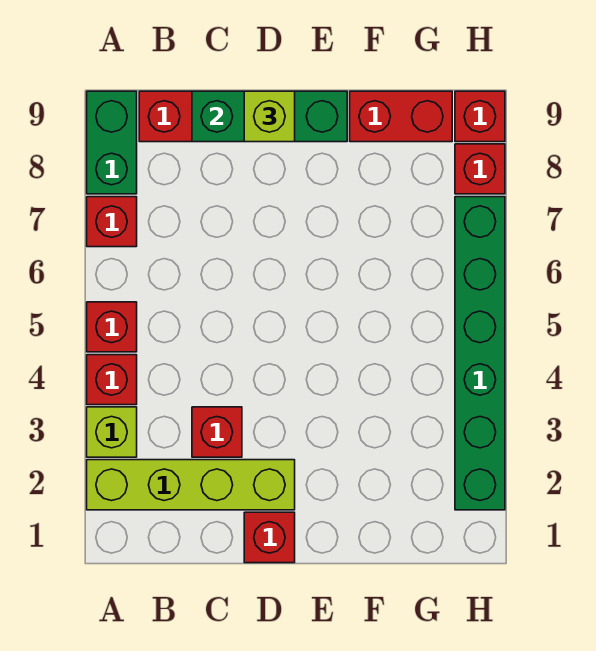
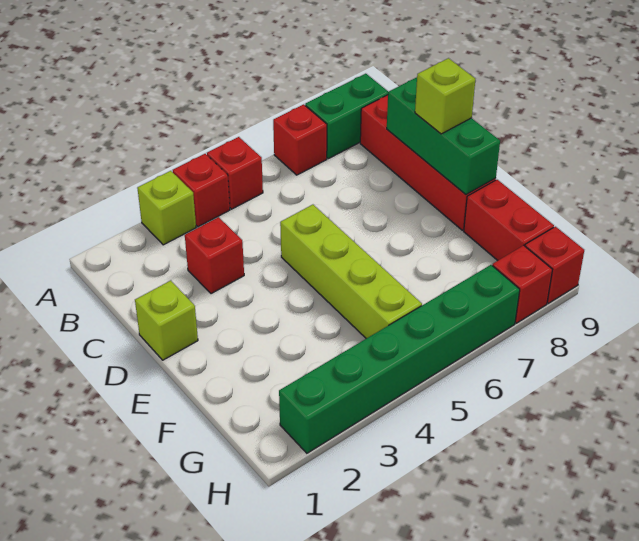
lime 1x4 brick [87,460,295,510] -> lime 1x4 brick moved to [280,205,422,339]
red 1x1 brick [244,512,295,563] -> lime 1x1 brick [135,281,198,360]

